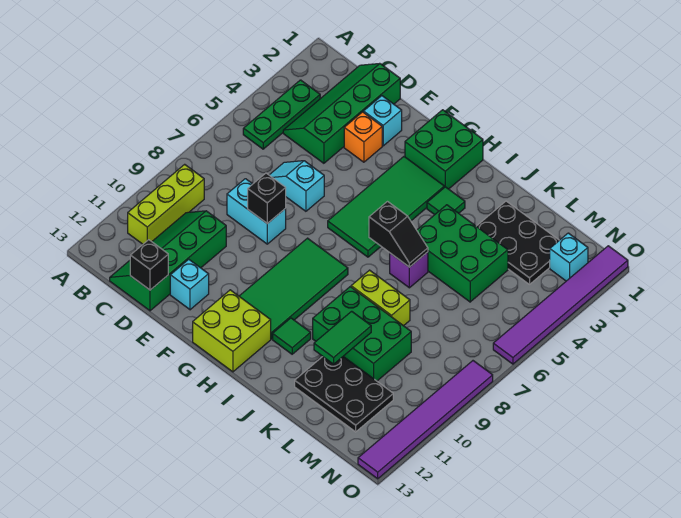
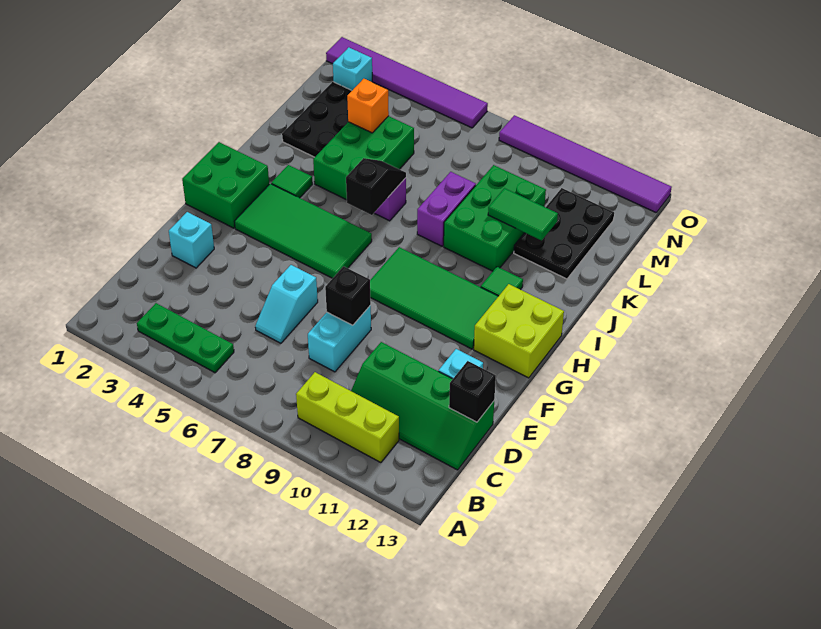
green 2x4 slope [283,63,400,163] -> none
orange 1x1 brick [344,112,382,162] -> orange 1x1 brick moved to [347,79,389,133]
lime 1x2 brick [351,270,410,326] -> purple 1x2 brick [417,172,476,246]

